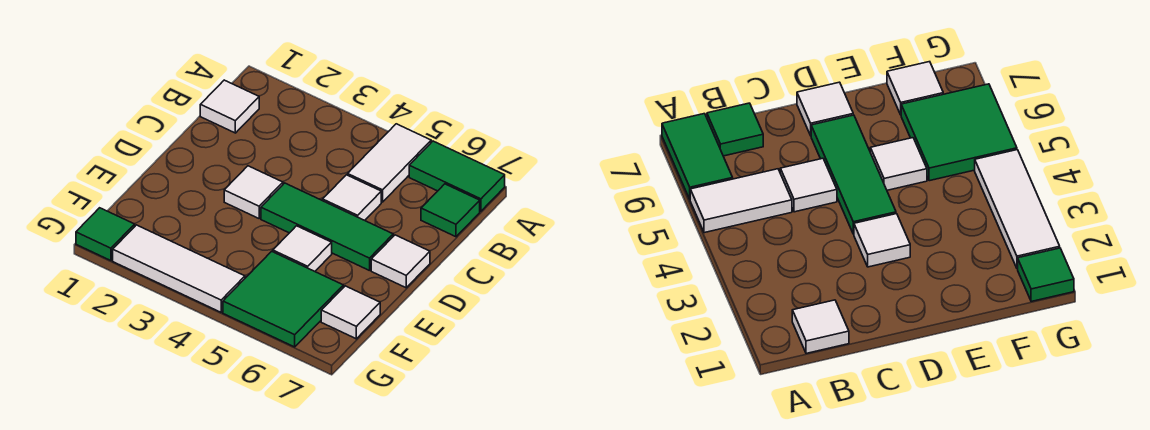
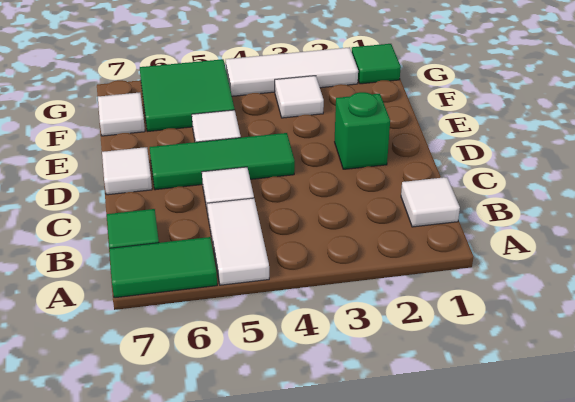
none -> green 1x1 brick [335,92,390,169]
white 1x1 tile [224,166,283,218] -> white 1x1 tile moved to [275,76,324,118]

